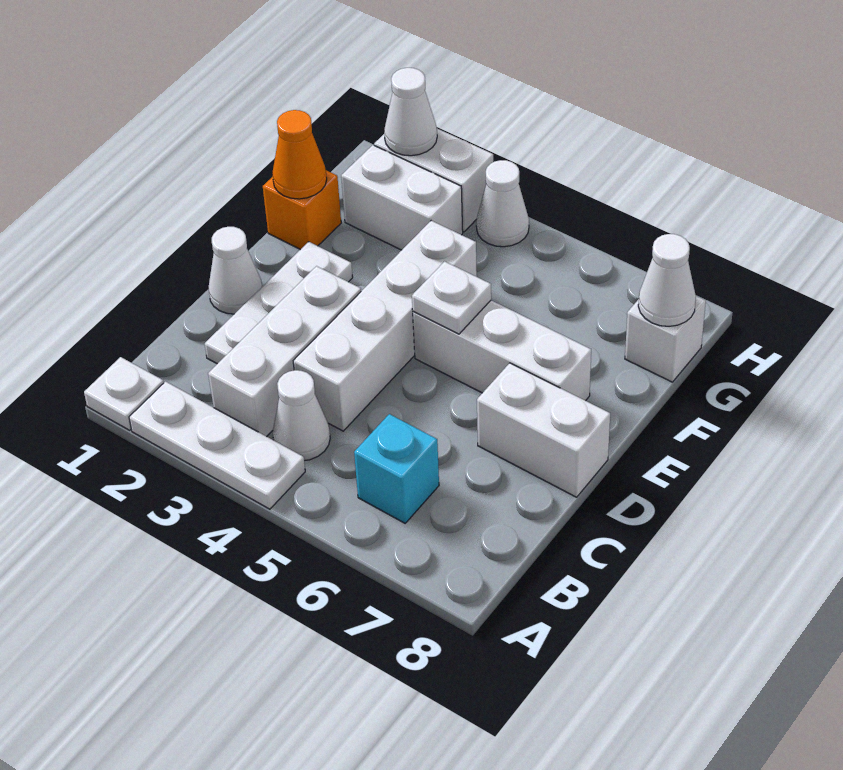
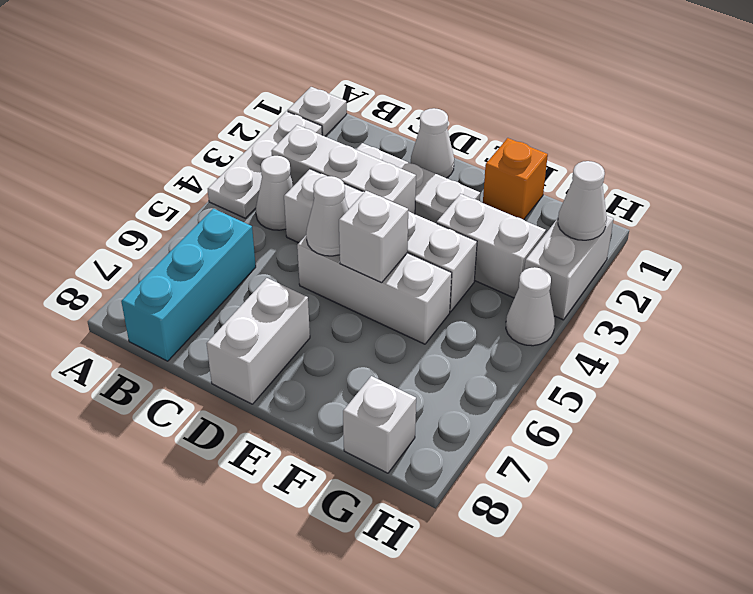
cyan 1x1 brick [354,414,439,523] -> cyan 1x3 brick [121,209,256,361]
white 1x3 brick [413,300,591,401] -> white 1x3 brick turned to [297,236,452,344]
white 1x1 plate [412,261,491,334] -> white 1x1 brick [339,191,408,283]
orange 1x1 cone [272,110,327,199] -> none
white 1x2 brick [341,145,463,250] -> white 1x2 brick turned to [437,194,546,298]
white 1x1 cone [638,234,696,326] -> white 1x1 cone moved to [306,176,348,256]

